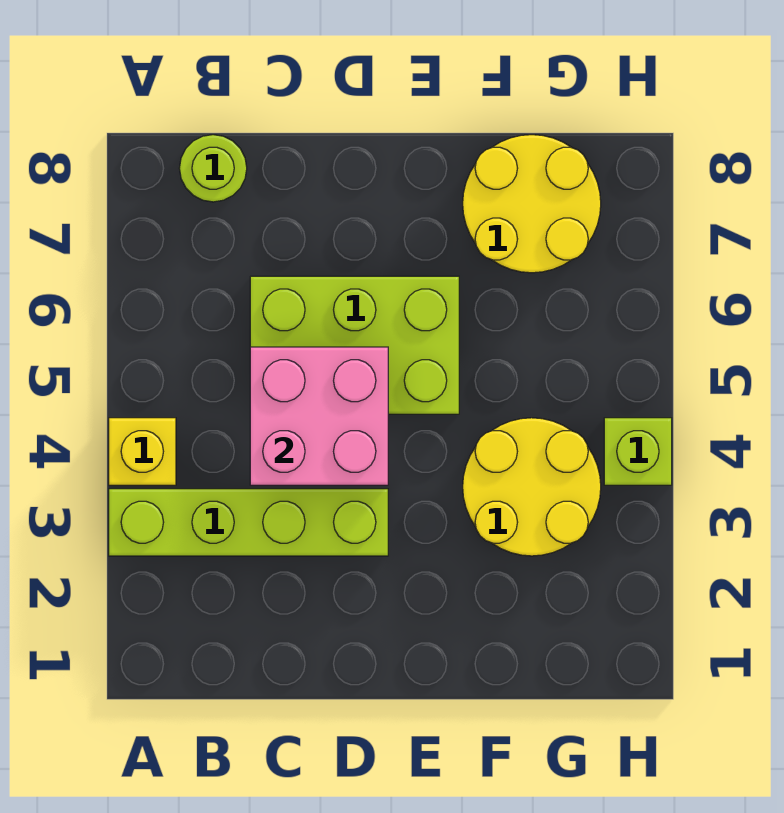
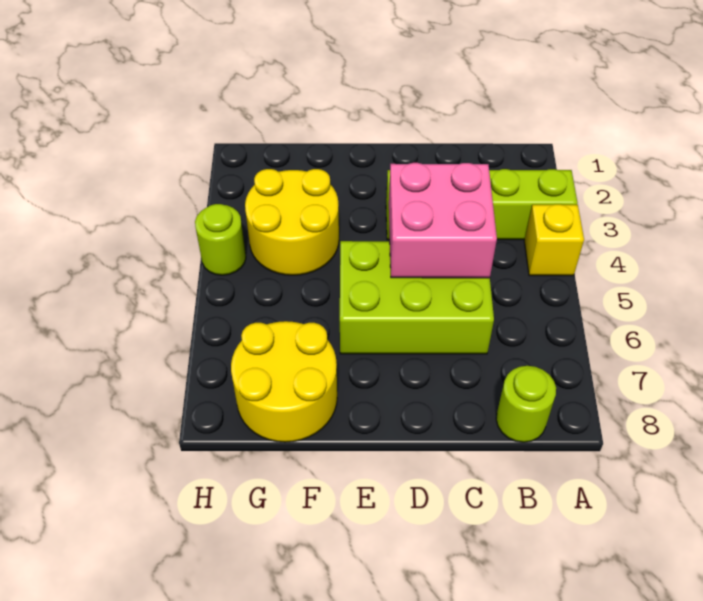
lime 1x1 brick [604,418,672,485] -> lime 1x1 round brick [195,204,246,275]

